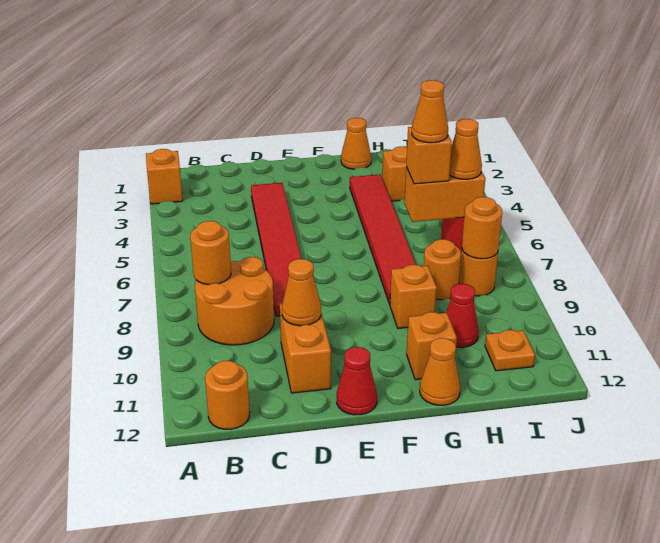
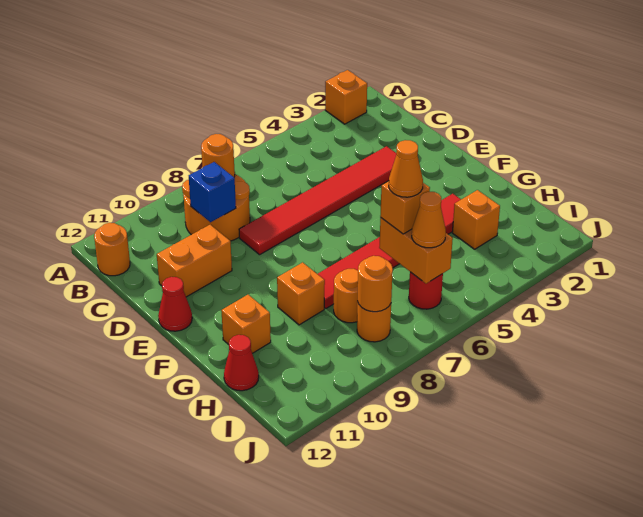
none -> blue 1x1 brick [189,162,236,222]
orange 1x1 cone [282,259,321,326] -> none
orange 1x1 cone [341,118,371,169] -> none
orange 1x1 cone [420,338,460,405] -> none
red 1x1 cone [446,284,479,347] -> red 1x1 cone moved to [224,335,259,391]
orange 1x1 plate [485,330,535,371] -> none

